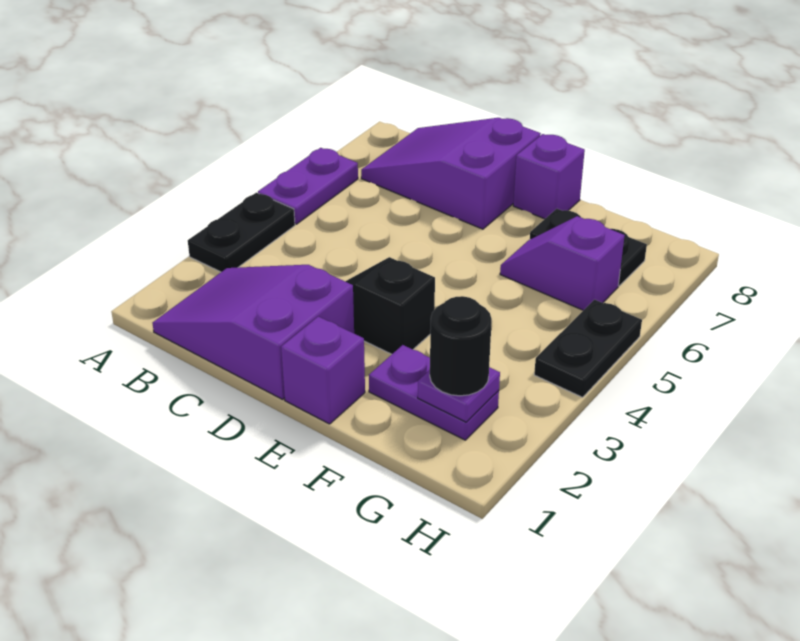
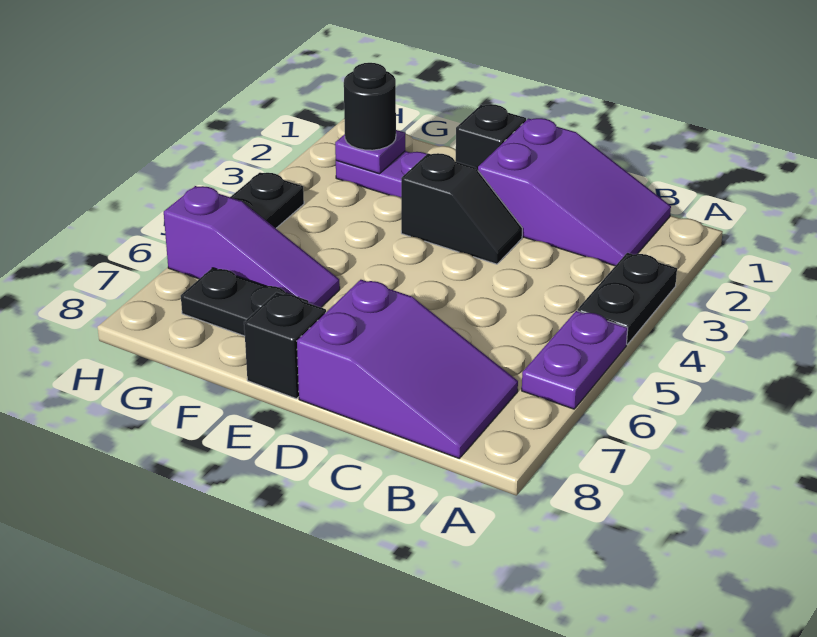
purple 1x1 brick [281,316,365,424] -> black 1x1 brick [456,104,526,170]
purple 1x1 brick [513,134,585,219] -> black 1x1 brick [244,292,326,399]
purple 1x2 slope [500,216,625,310] -> purple 1x3 slope [164,186,340,307]

